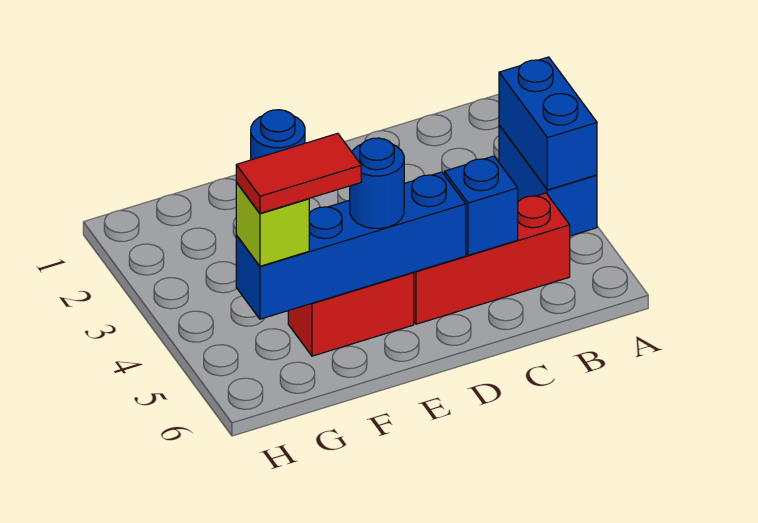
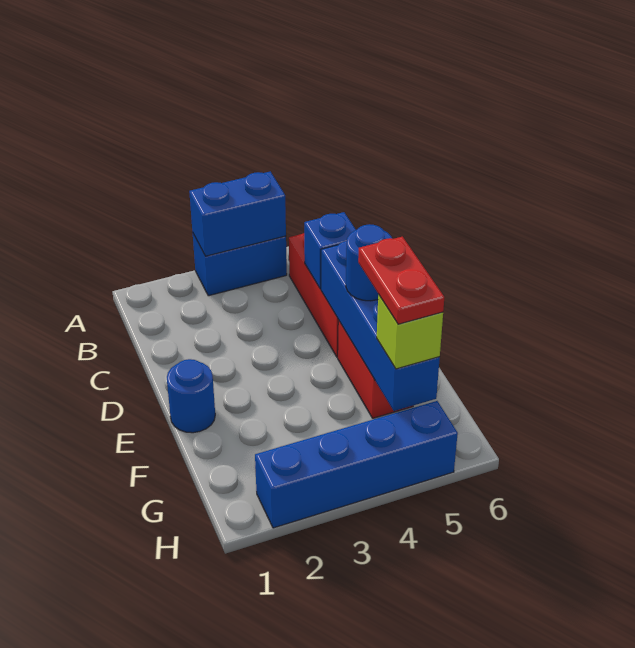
red 1x2 tile [236,133,361,213] -> red 1x2 plate [358,237,444,324]
none -> blue 1x4 brick [255,401,458,528]

